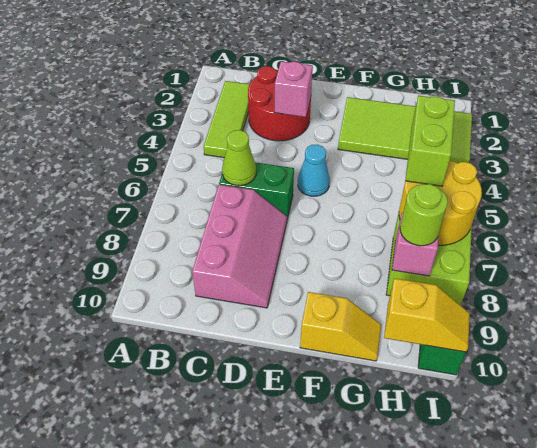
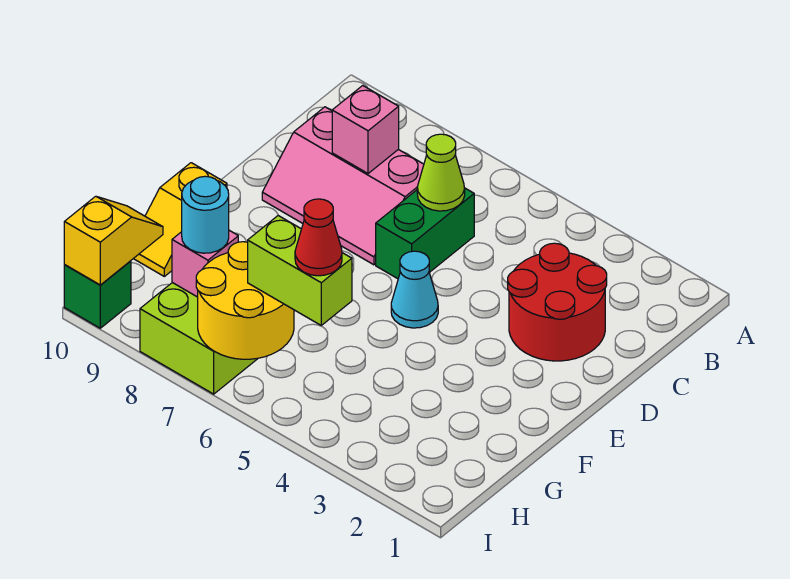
lime 1x3 tile [203,81,250,158] -> none
pink 1x1 brick [275,61,313,117] -> pink 1x1 brick moved to [332,86,399,174]
lime 2x4 tile [338,97,472,163] -> none
none -> red 1x1 cone [295,199,342,276]
lime 1x1 round brick [400,184,448,246] -> cyan 1x1 round brick [182,176,229,253]
yellow 1x2 slope [384,278,470,352] -> yellow 1x2 slope turned to [64,196,163,285]

